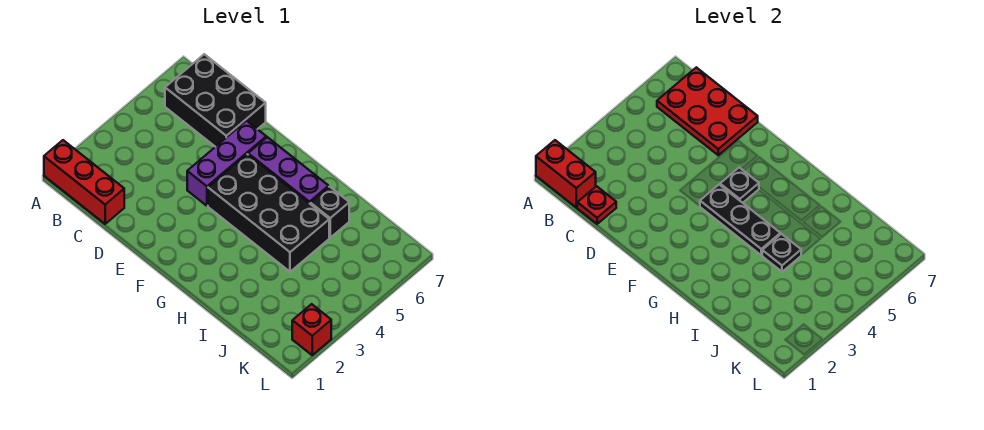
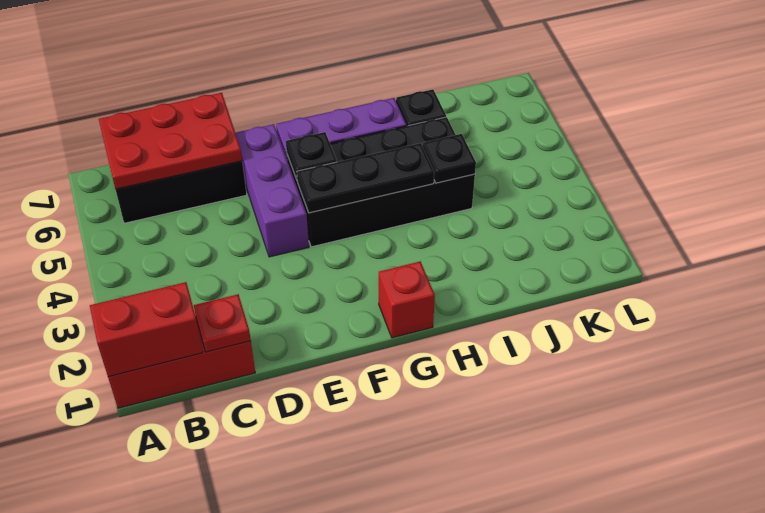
red 1x1 brick [292,304,331,355] -> red 1x1 brick moved to [379,261,435,338]

